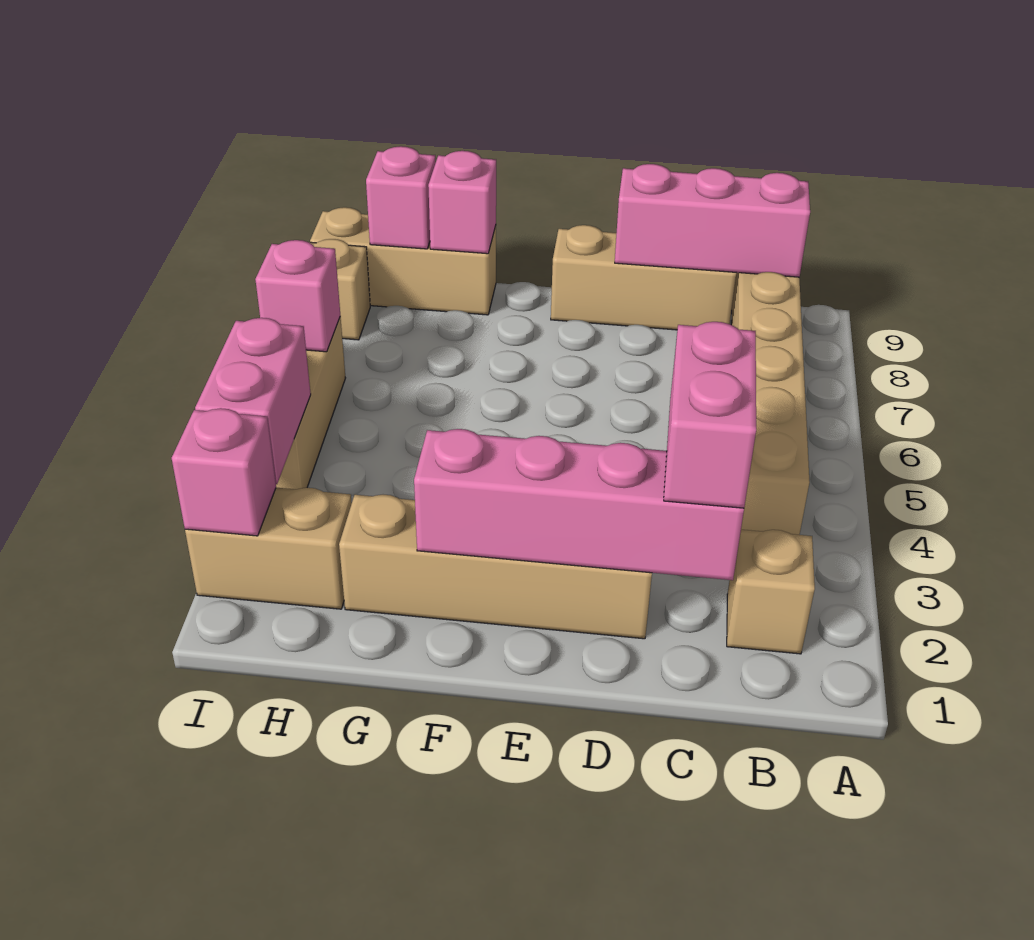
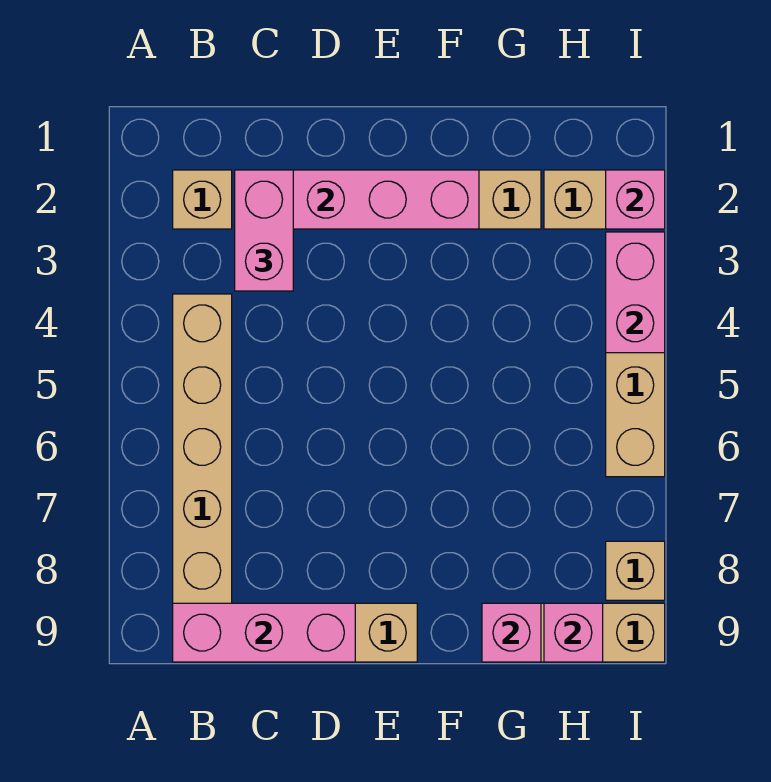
pink 1x1 brick [255,240,340,352] -> none

